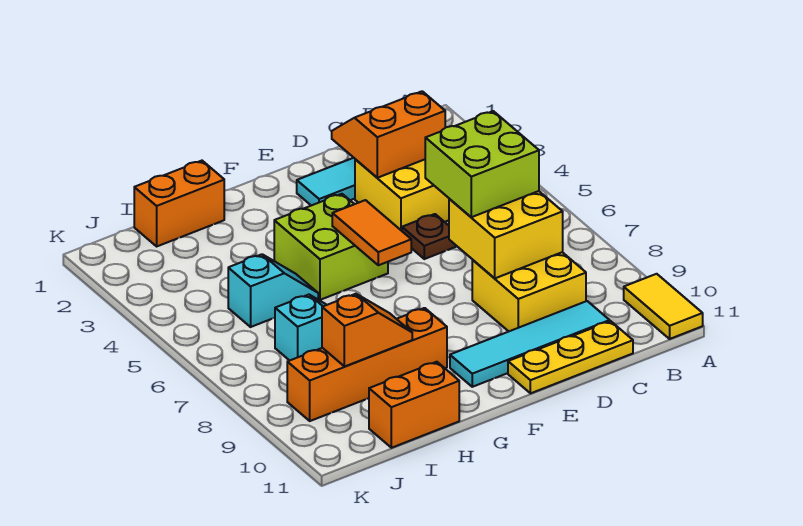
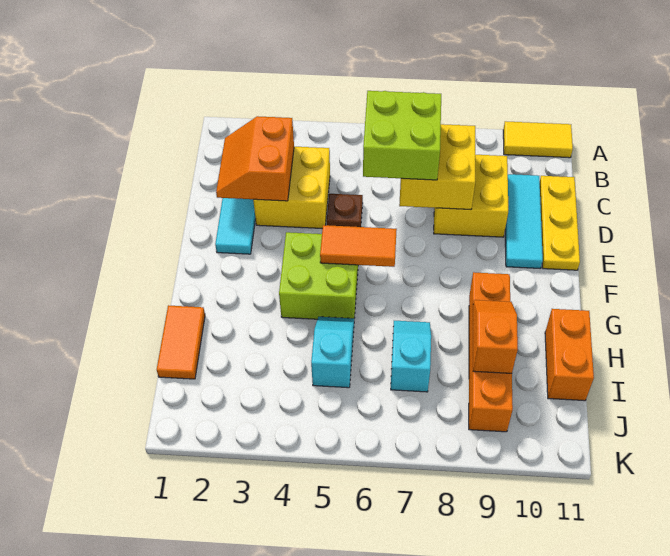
cyan 1x4 tile [450,301,610,387] -> cyan 1x3 tile [505,174,543,269]
orange 1x2 brick [134,161,224,246] -> orange 1x2 tile [157,305,205,379]

